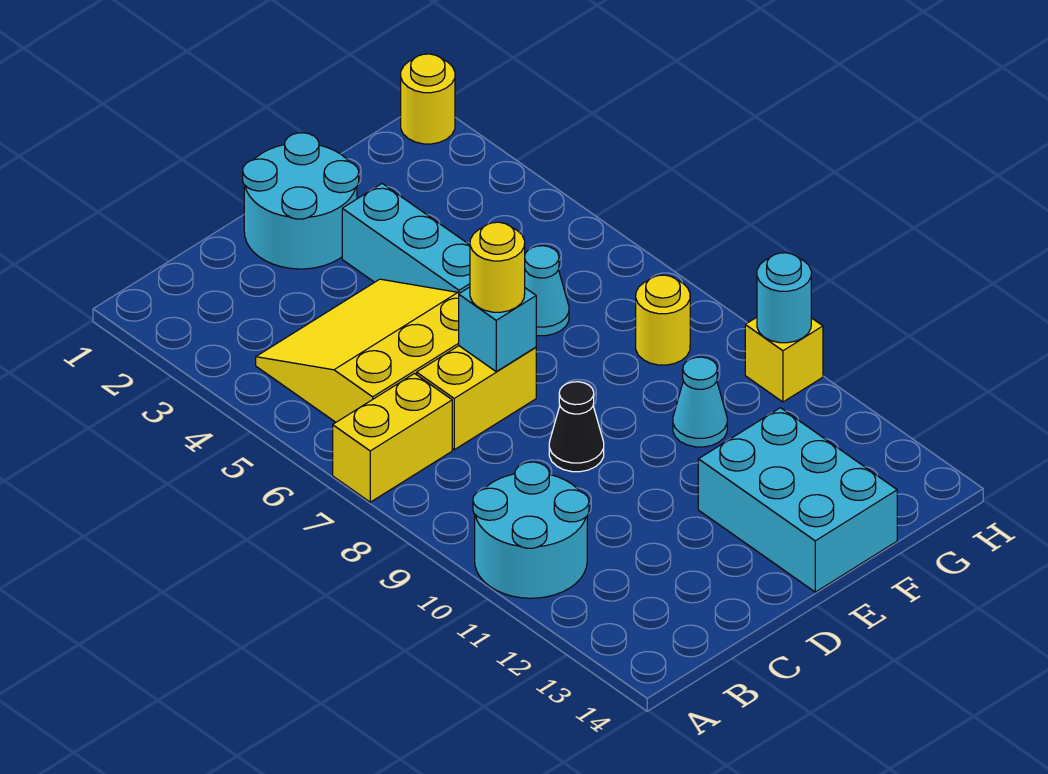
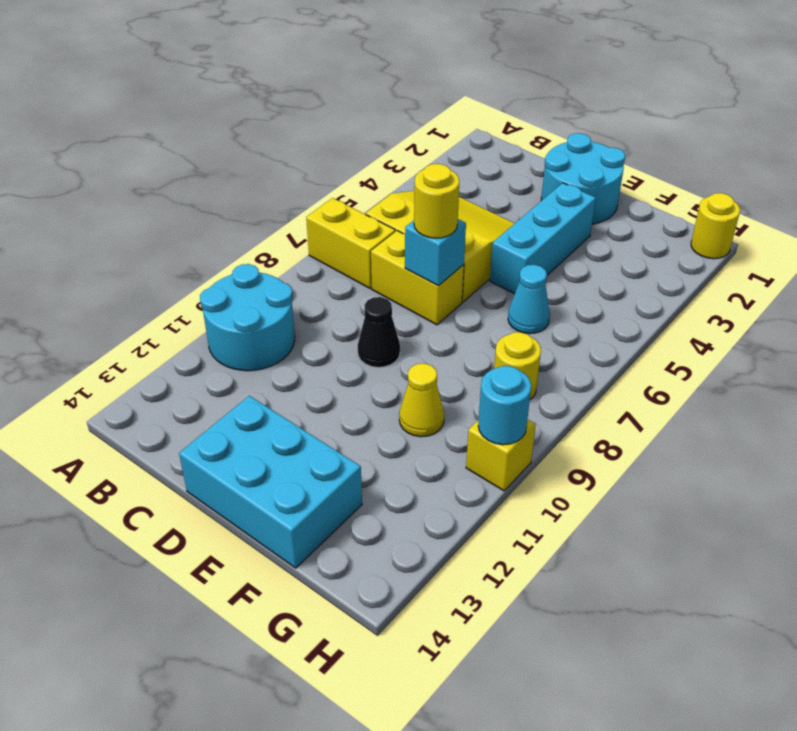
cyan 2x3 brick [698,408,897,592] -> cyan 2x3 brick turned to [179,396,362,568]
cyan 1x1 cone [673,357,727,447] -> yellow 1x1 cone [399,363,444,437]

